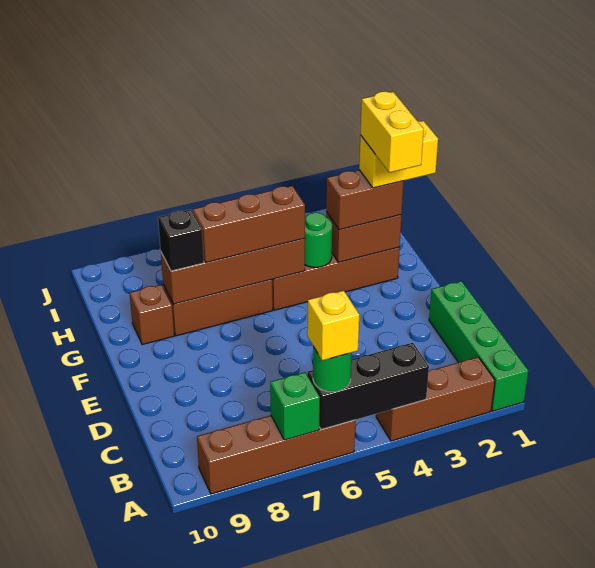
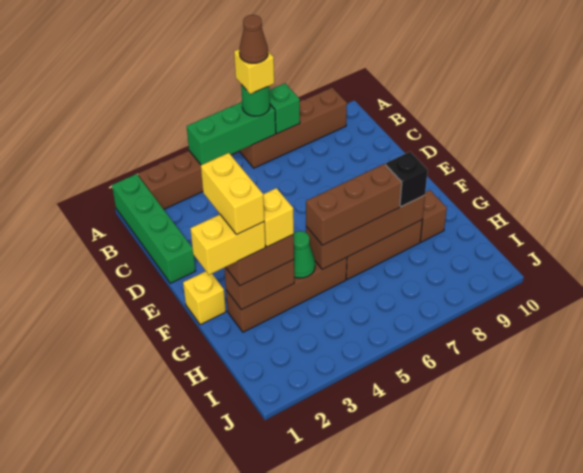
black 1x3 brick [307,343,429,430] -> green 1x3 brick [187,102,276,165]
none -> brown 1x1 cone [239,15,268,63]
none -> yellow 1x1 brick [183,271,226,325]
none -> yellow 1x1 brick [263,188,294,247]
green 1x1 round brick [305,213,332,267] -> green 1x1 cone [294,231,315,278]

